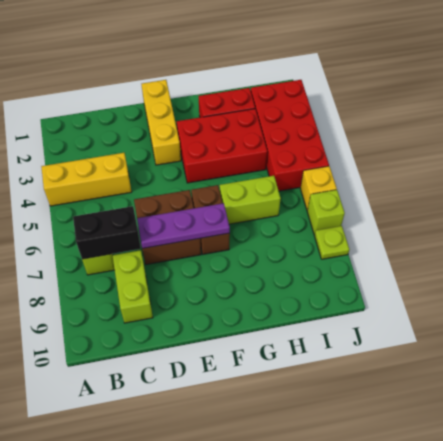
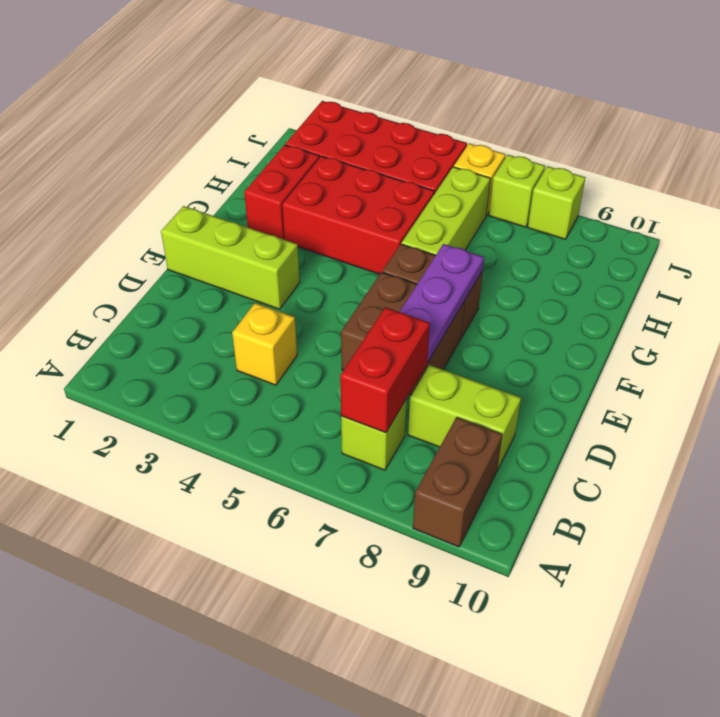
yellow 1x3 brick [41,153,131,206] -> yellow 1x1 brick [232,303,297,385]
none -> brown 1x2 brick [413,417,503,547]
black 1x2 brick [73,206,141,259] -> red 1x2 brick [340,307,430,433]
yellow 1x3 brick [141,80,181,165] -> lime 1x3 brick [161,206,300,309]
red 2x3 brick [177,109,267,183] -> red 2x3 brick turned to [282,156,434,274]
lime 1x2 brick [220,176,281,224] -> lime 1x3 brick [401,167,490,255]
lime 1x1 plate [314,226,349,259] -> lime 1x1 brick [528,166,585,239]

